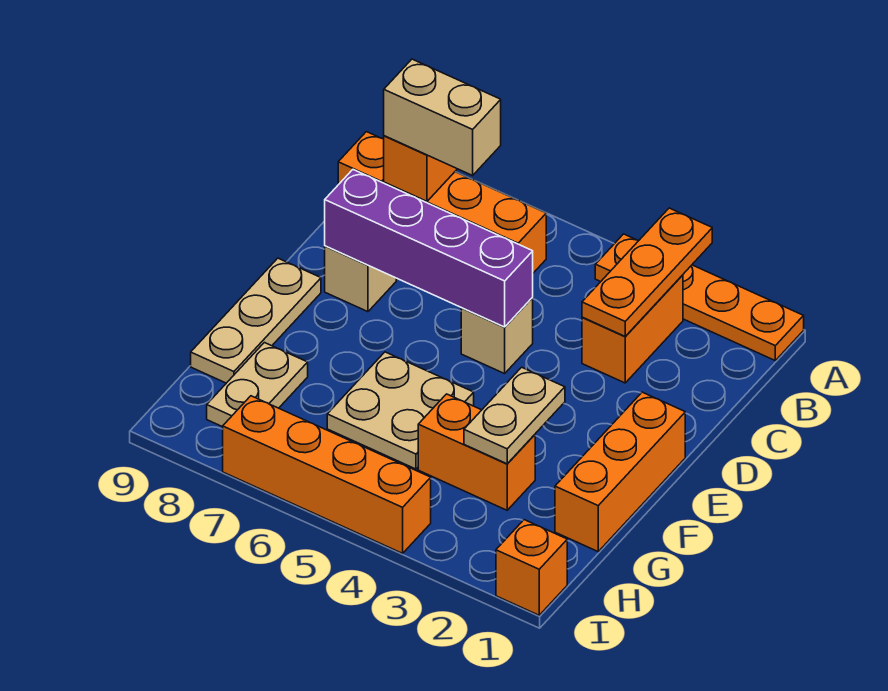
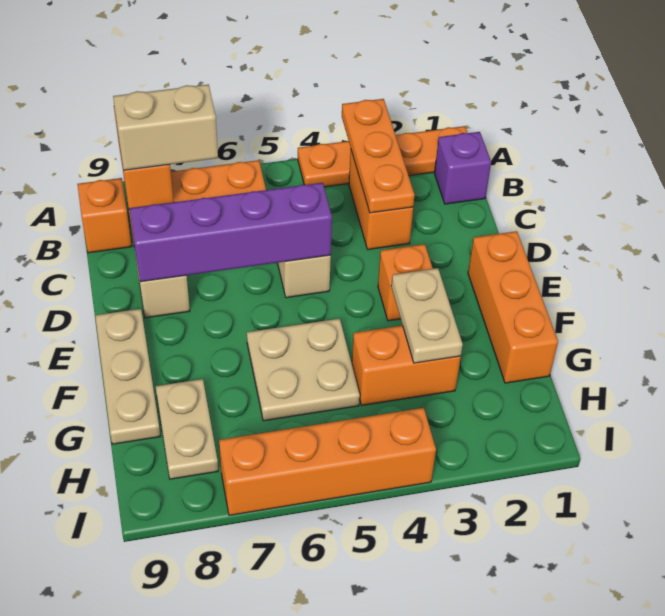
none -> purple 1x1 brick [434,132,491,204]
orange 1x1 brick [496,520,567,615] -> orange 1x1 brick moved to [378,244,433,321]

